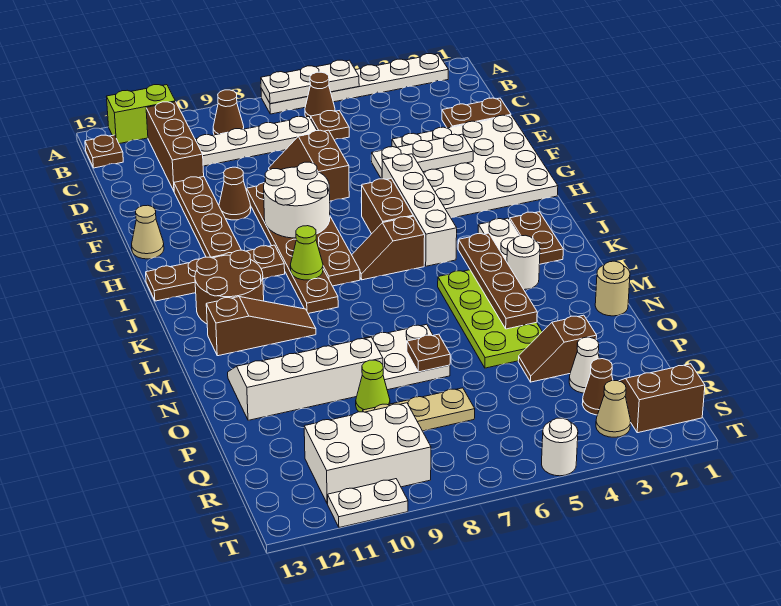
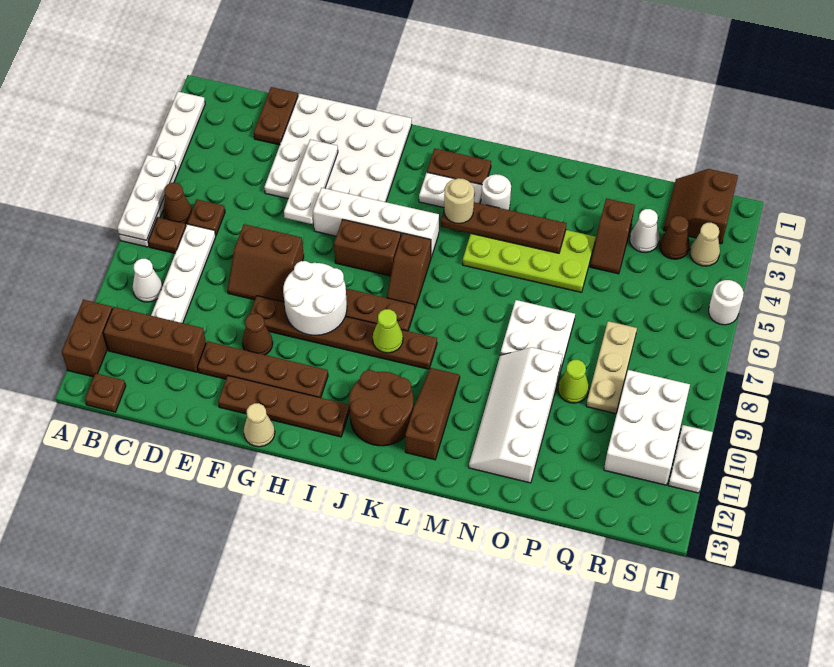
lime 1x2 brick [106,85,175,144] -> brown 1x2 brick [62,300,113,377]
brown 1x1 cone [213,90,244,135] -> white 1x1 cone [133,259,162,302]
brown 1x4 plate [146,245,285,301] -> brown 1x4 plate turned to [218,376,350,437]
tan 1x1 round brick [595,261,630,316] -> tan 1x1 round brick moved to [444,178,474,224]
brown 1x1 plate [407,334,450,372] -> brown 1x1 plate moved to [148,217,186,253]

